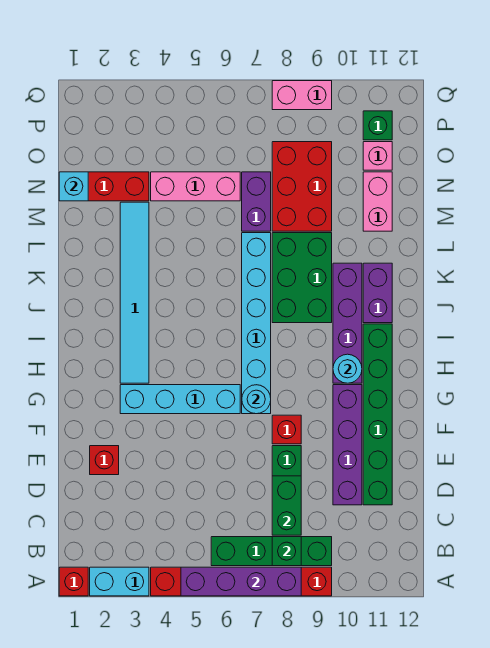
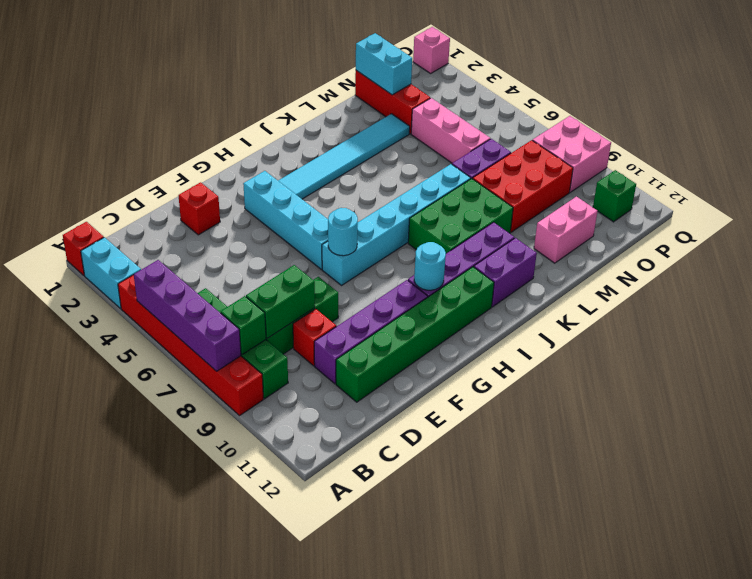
red 1x1 brick [272,415,301,444] -> red 1x1 brick moved to [293,309,336,366]
cyan 1x1 brick [59,172,88,201] -> cyan 1x2 brick [356,33,412,95]
pink 1x1 brick [363,142,392,170] -> pink 1x1 brick moved to [413,27,450,73]
pink 1x2 brick [272,81,332,110] -> pink 2x2 brick [532,116,611,192]

